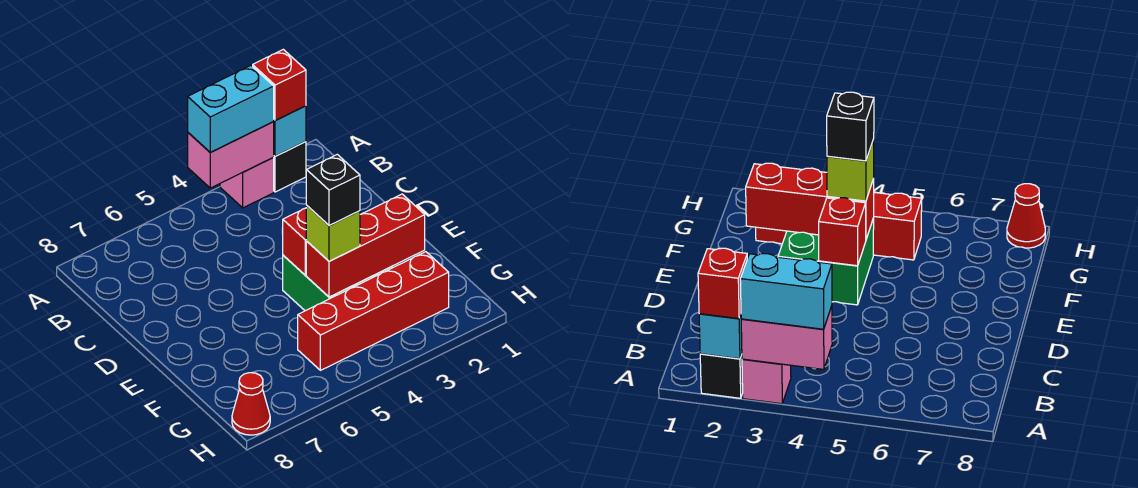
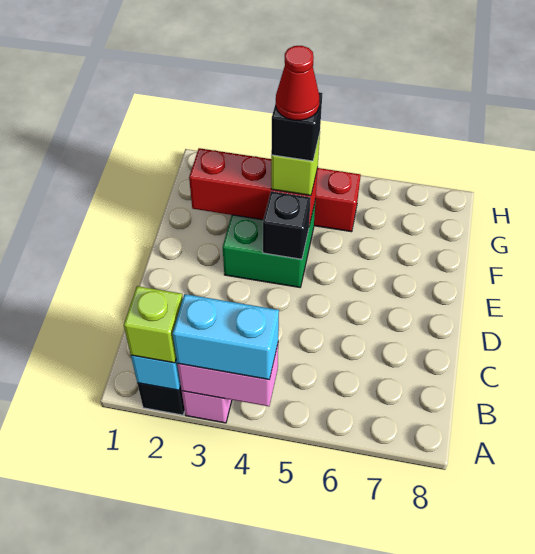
red 1x1 brick [253,49,306,120] -> lime 1x1 brick [124,286,183,363]
red 1x1 brick [283,208,306,275] -> black 1x1 brick [263,191,311,259]
red 1x1 cone [232,373,270,435] -> red 1x1 cone moved to [276,46,319,120]

